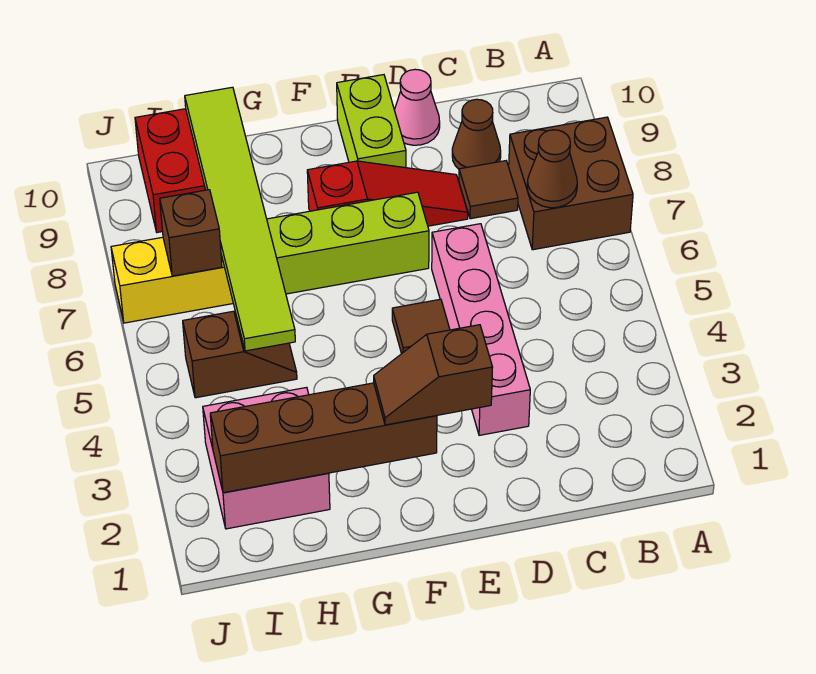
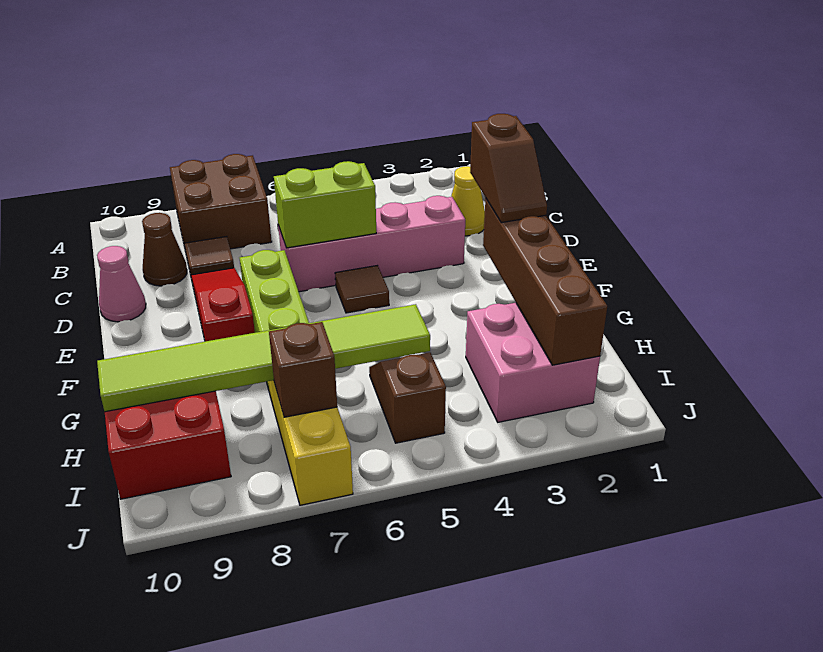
brown 1x1 cone [527,130,577,208] -> none
none -> yellow 1x1 cone [451,166,485,236]
lime 1x2 brick [337,75,406,168] -> lime 1x2 brick moved to [274,161,376,248]

